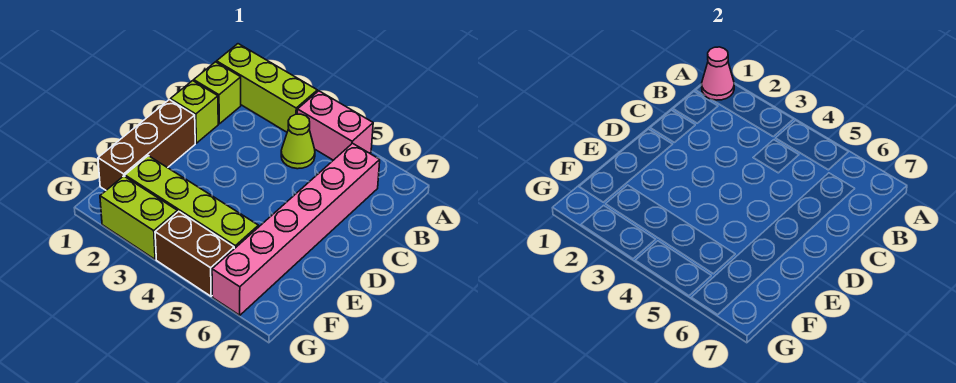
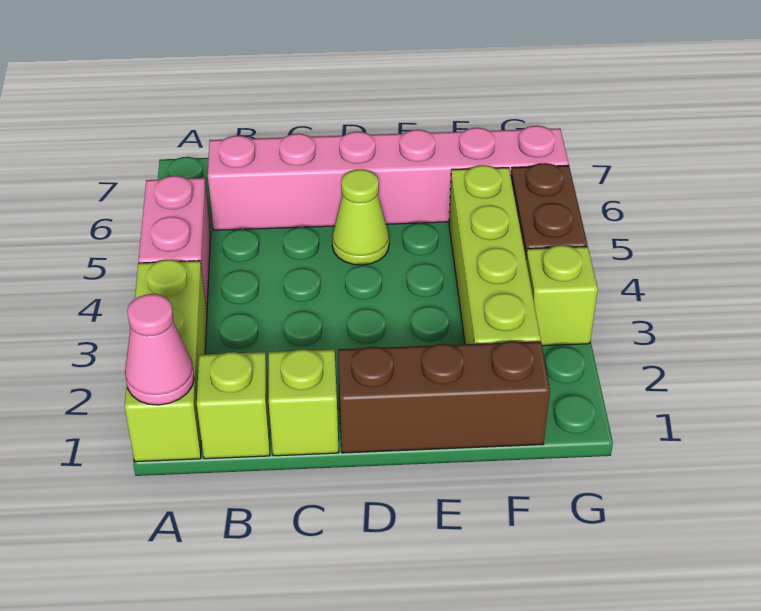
lime 1x1 cone [281,114,315,169] -> lime 1x1 cone moved to [332,169,389,265]
lime 1x2 brick [100,176,177,259] -> lime 1x1 brick [526,245,598,346]

